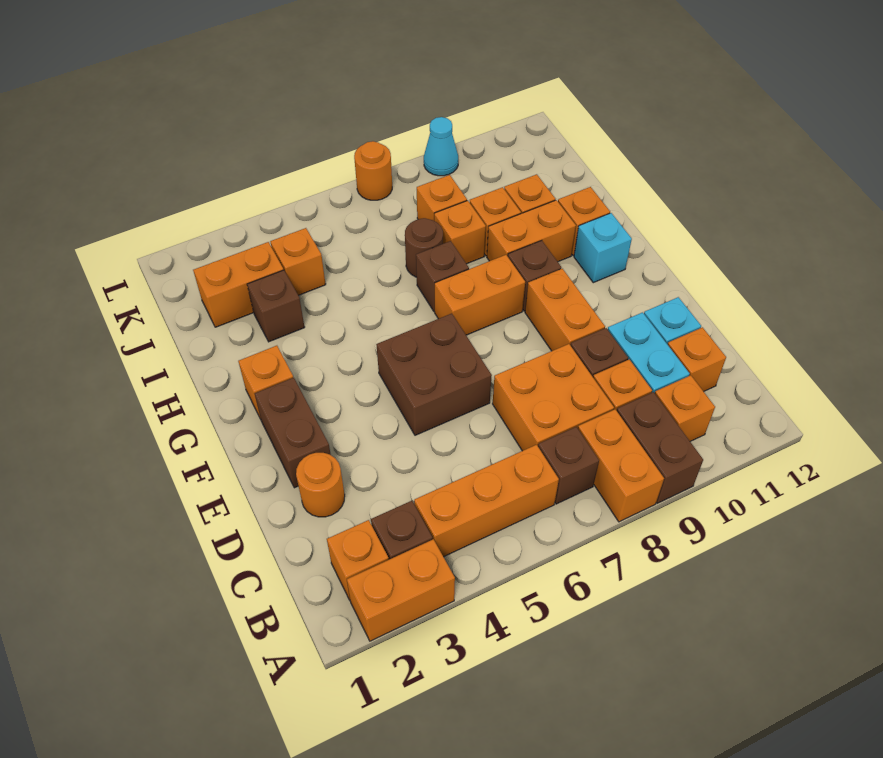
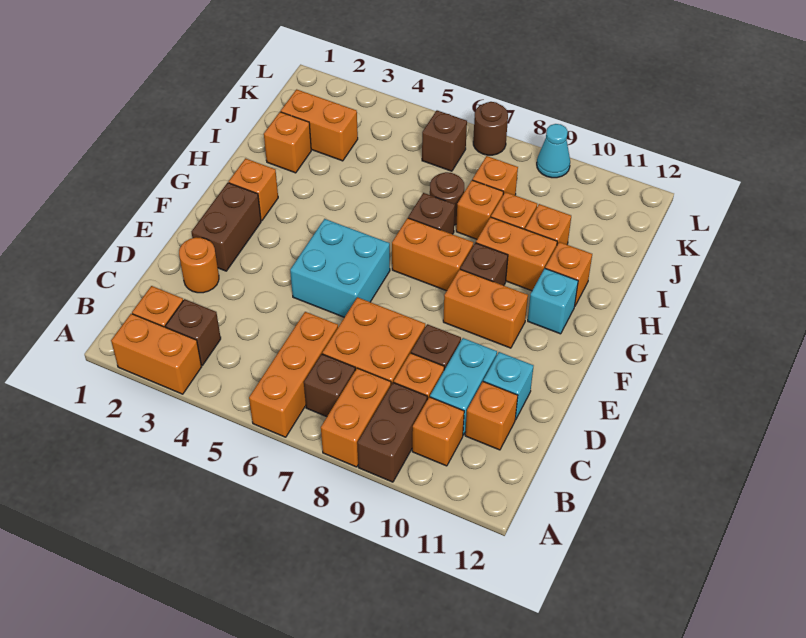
orange 1x3 brick [414,445,559,557] -> orange 1x3 brick turned to [249,312,338,437]
brown 2x2 brick [376,314,492,435] -> cyan 2x2 brick [290,219,390,317]
orange 1x2 brick [525,269,605,351] -> orange 1x2 brick turned to [443,269,528,348]
brown 1x1 brick [247,270,305,342] -> brown 1x1 brick moved to [422,110,467,171]
orange 1x1 brick [270,228,326,295] -> orange 1x1 brick moved to [264,112,311,173]
orange 1x1 round brick [354,141,392,200] -> brown 1x1 round brick [473,102,508,155]

